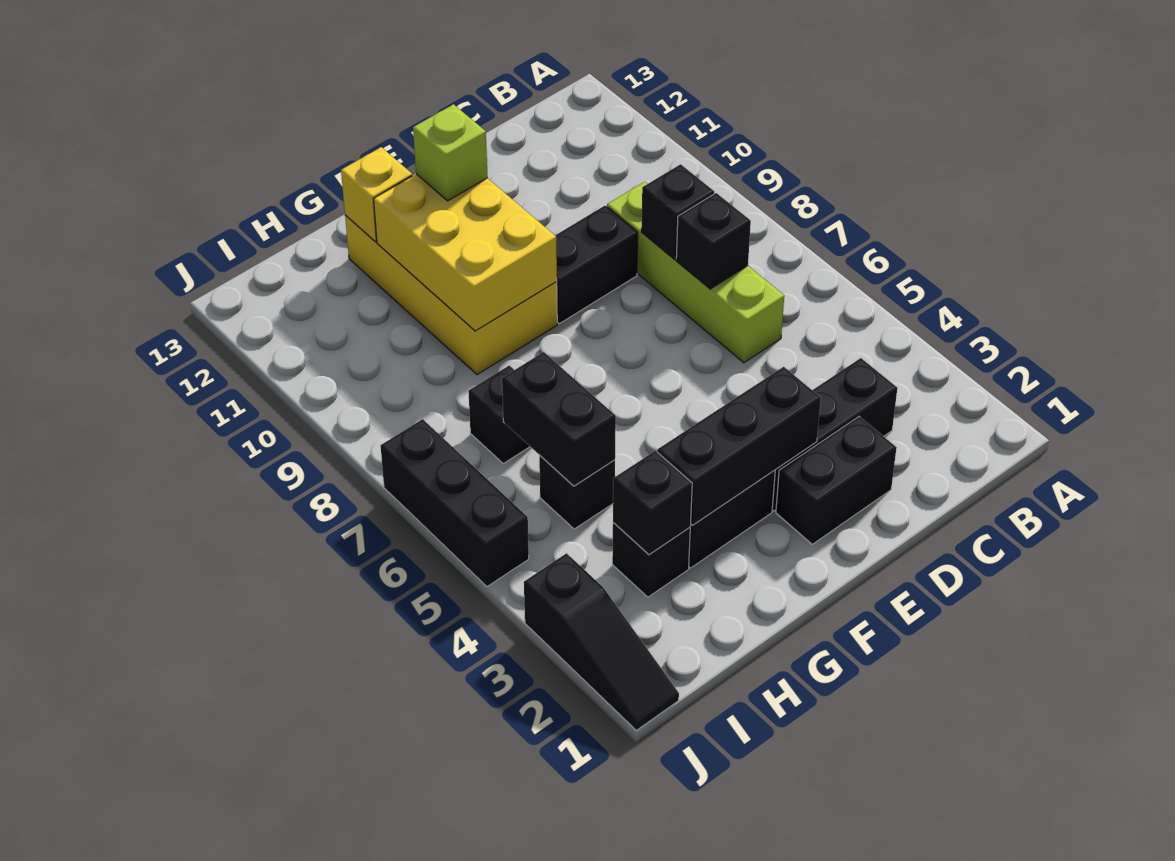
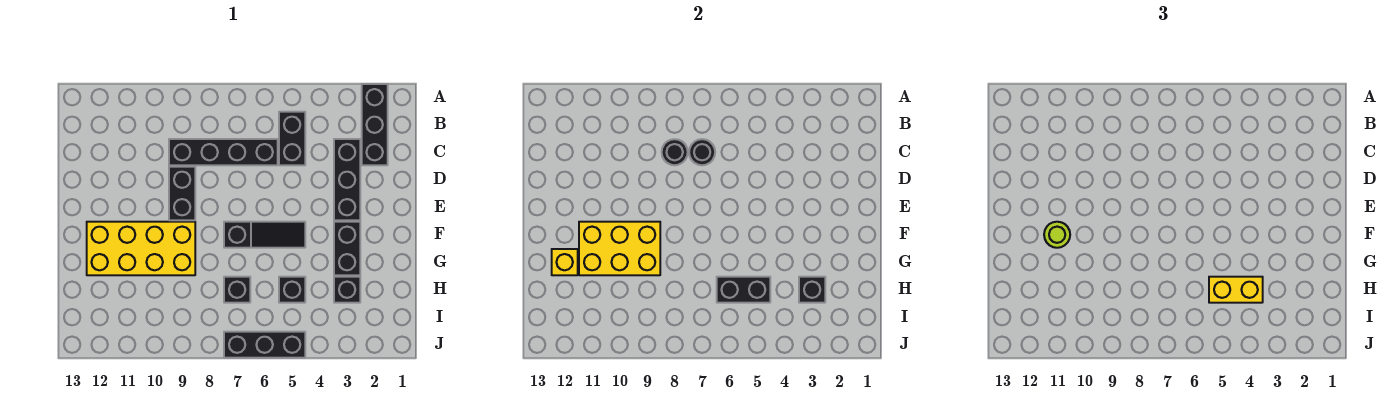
lime 1x4 brick [607,182,784,363] -> black 1x4 brick [169,139,278,165]
black 1x1 brick [676,193,751,289] -> black 1x1 round brick [689,139,715,165]
black 1x1 brick [641,164,714,260] -> black 1x1 round brick [662,139,688,165]
black 1x2 brick [776,416,897,544] -> black 1x2 brick moved to [279,112,305,165]
black 1x3 brick [657,367,821,525] -> black 1x3 brick moved to [362,84,388,165]
lime 1x1 brick [413,104,488,201] -> lime 1x1 round brick [1044,222,1070,248]
none -> yellow 1x2 brick [1209,277,1263,303]
black 1x3 slope [524,553,679,730] -> black 1x3 slope moved to [224,222,305,248]

